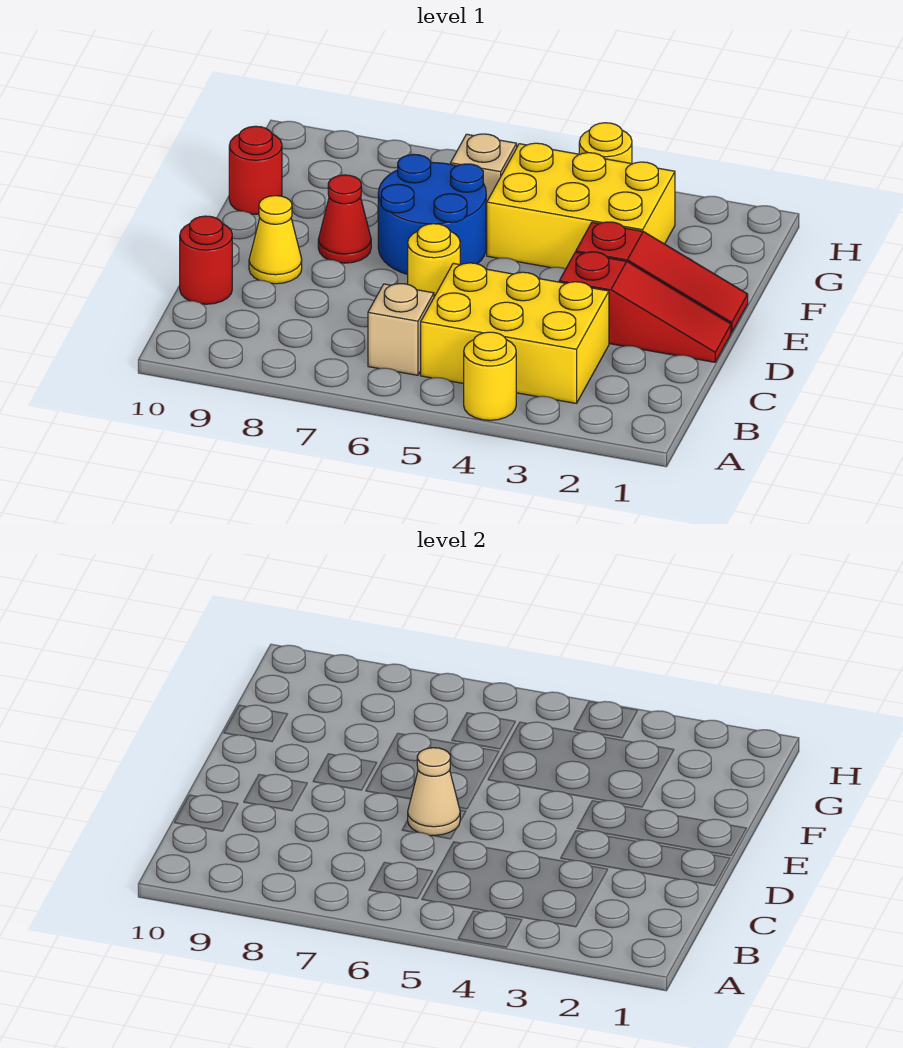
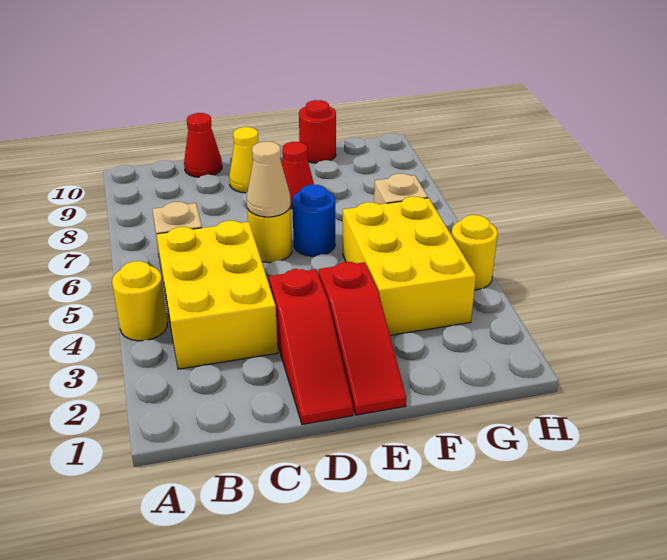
red 1x1 round brick [180,216,232,304] -> red 1x1 cone [184,113,222,177]
blue 2x2 round brick [378,154,486,274] -> blue 1x1 round brick [292,185,335,256]

